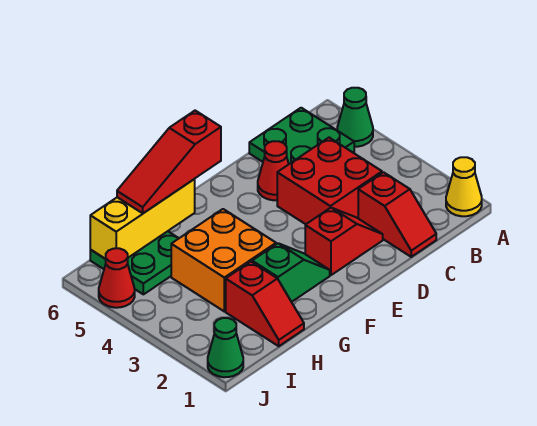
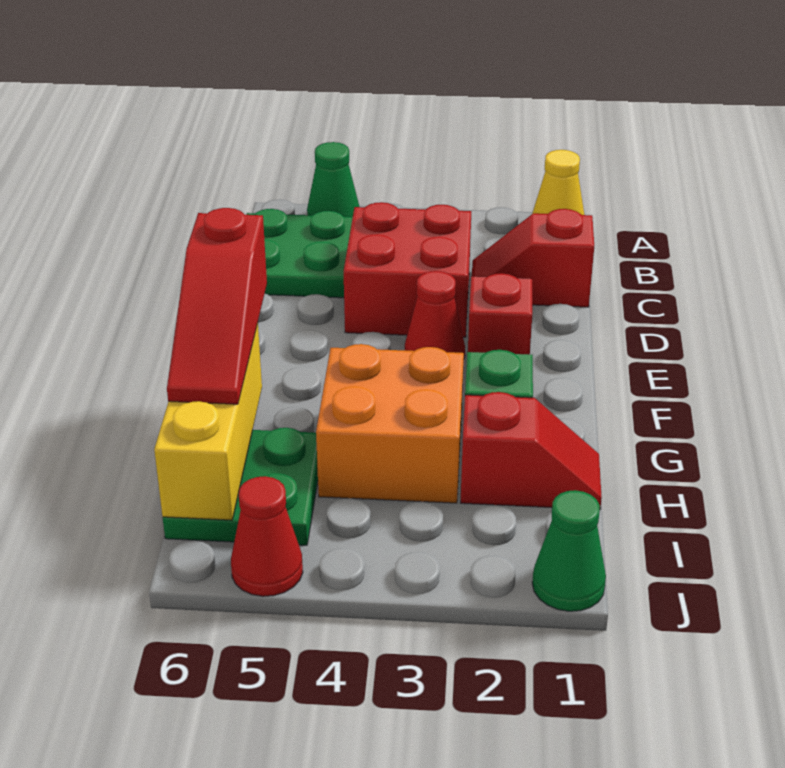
red 1x2 slope [358,172,436,257] -> red 1x2 slope turned to [472,209,594,307]
red 1x1 cone [258,141,289,200] -> red 1x1 cone moved to [405,271,465,358]

